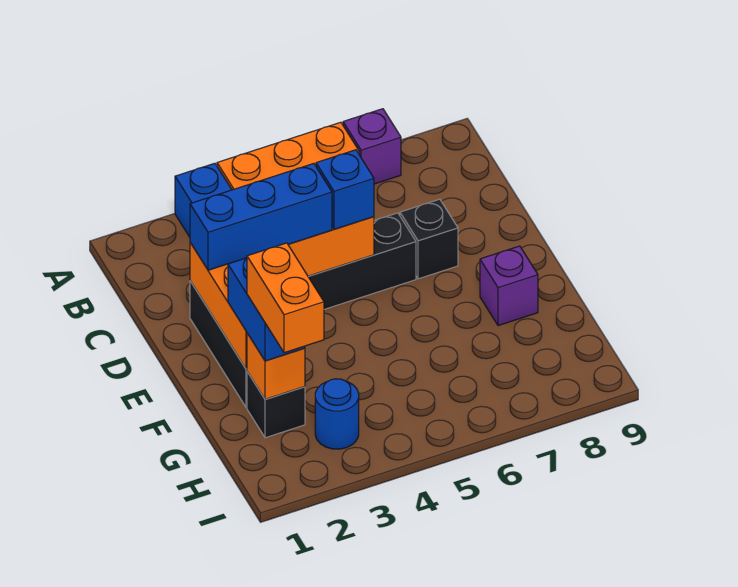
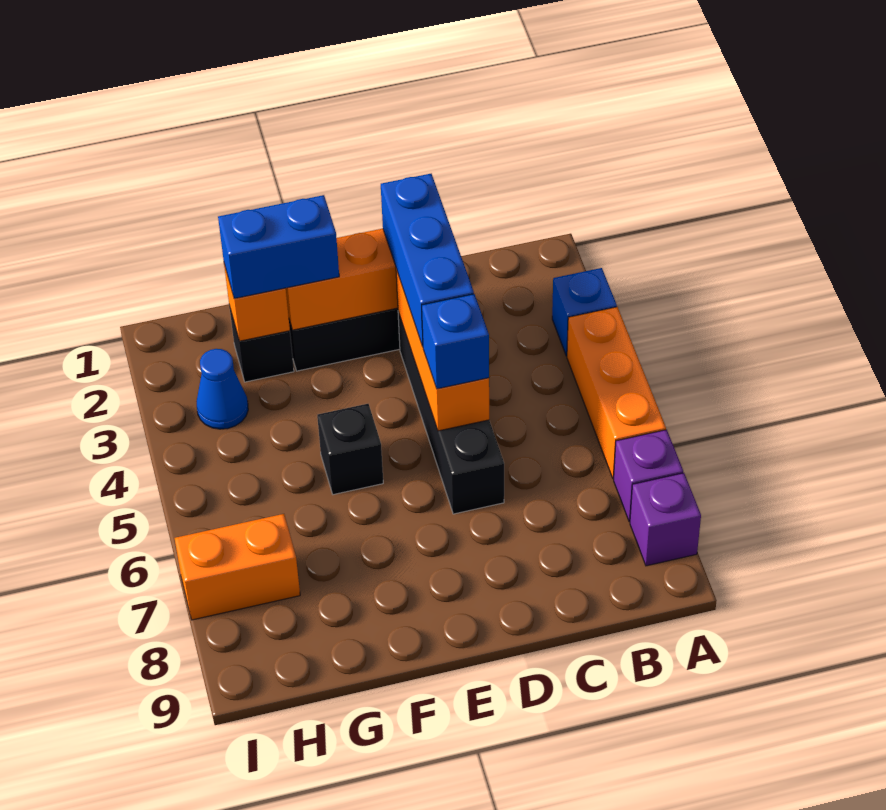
black 1x1 brick [400,199,458,279] -> black 1x1 brick moved to [317,404,383,495]
purple 1x1 brick [480,246,538,326] -> purple 1x1 brick moved to [630,473,701,566]
orange 1x2 brick [247,243,324,353] -> orange 1x2 brick moved to [175,514,300,620]
blue 1x1 round brick [315,379,359,449] -> blue 1x1 cone [197,349,248,429]

